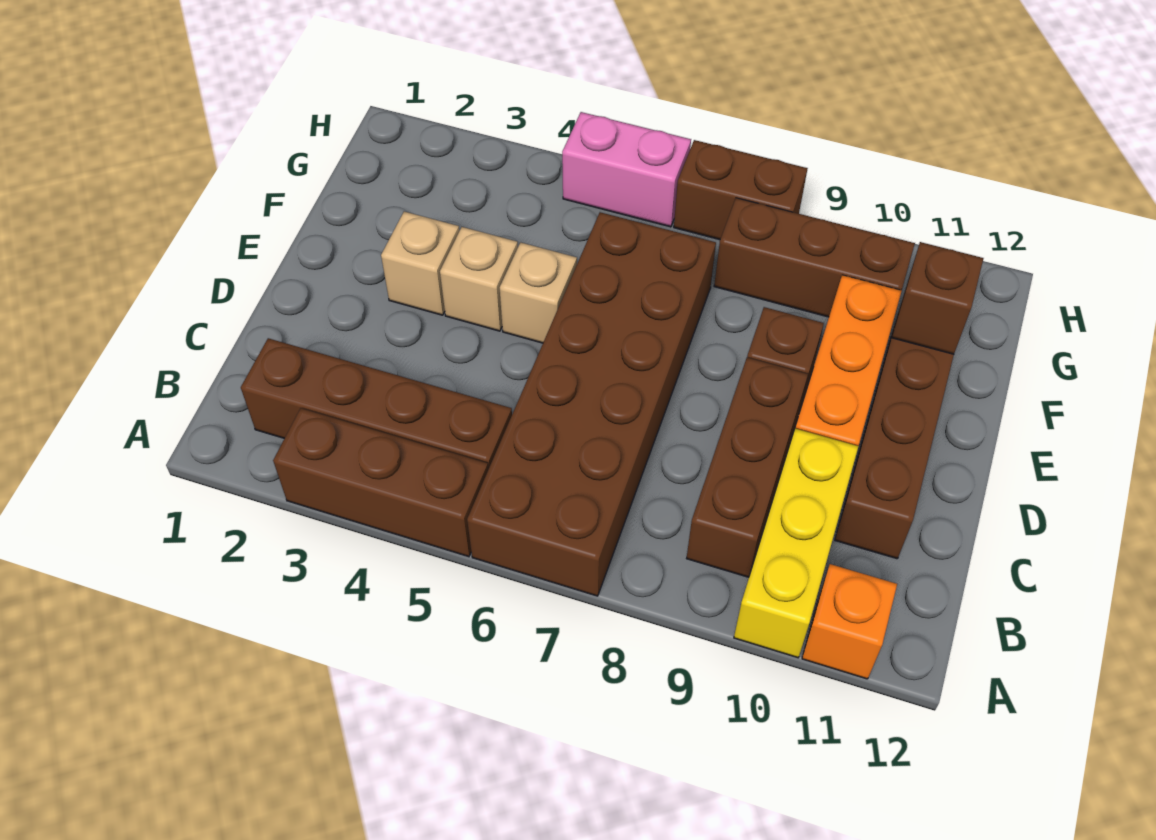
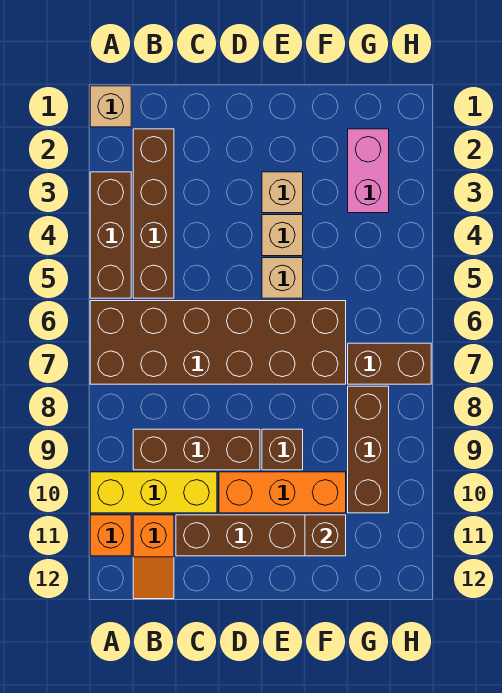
none -> tan 1x1 brick [90,86,131,127]
none -> orange 1x2 slope [133,515,174,599]
pink 1x2 brick [562,112,691,227] -> pink 1x2 brick moved to [348,129,389,213]
brown 1x2 brick [674,140,808,240] -> brown 1x2 brick turned to [348,343,431,384]

